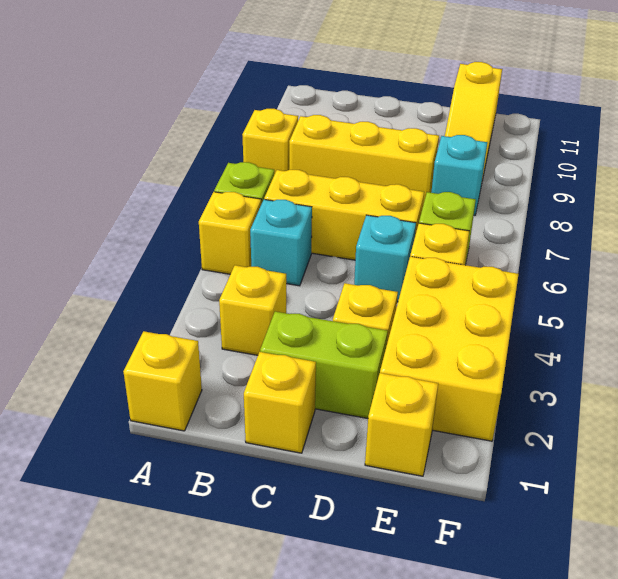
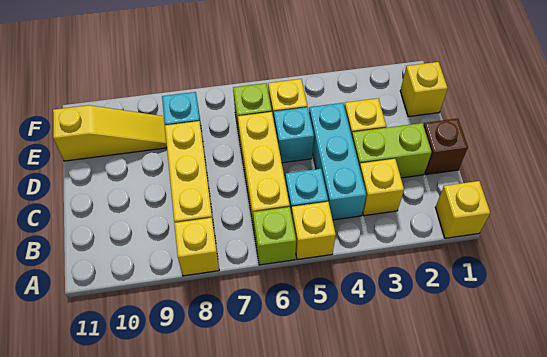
none -> cyan 1x3 brick [309,103,366,220]
yellow 1x1 brick [244,352,316,453] -> brown 1x1 brick [423,118,468,175]
lime 1x2 brick [260,312,388,418] -> lime 1x2 brick turned to [352,123,431,178]
yellow 2x3 brick [380,257,518,441] -> none

